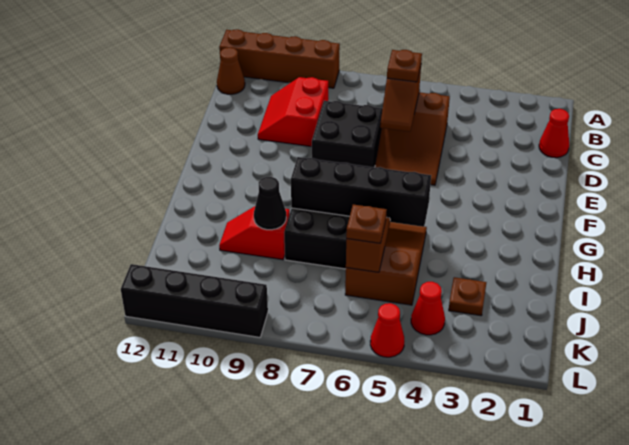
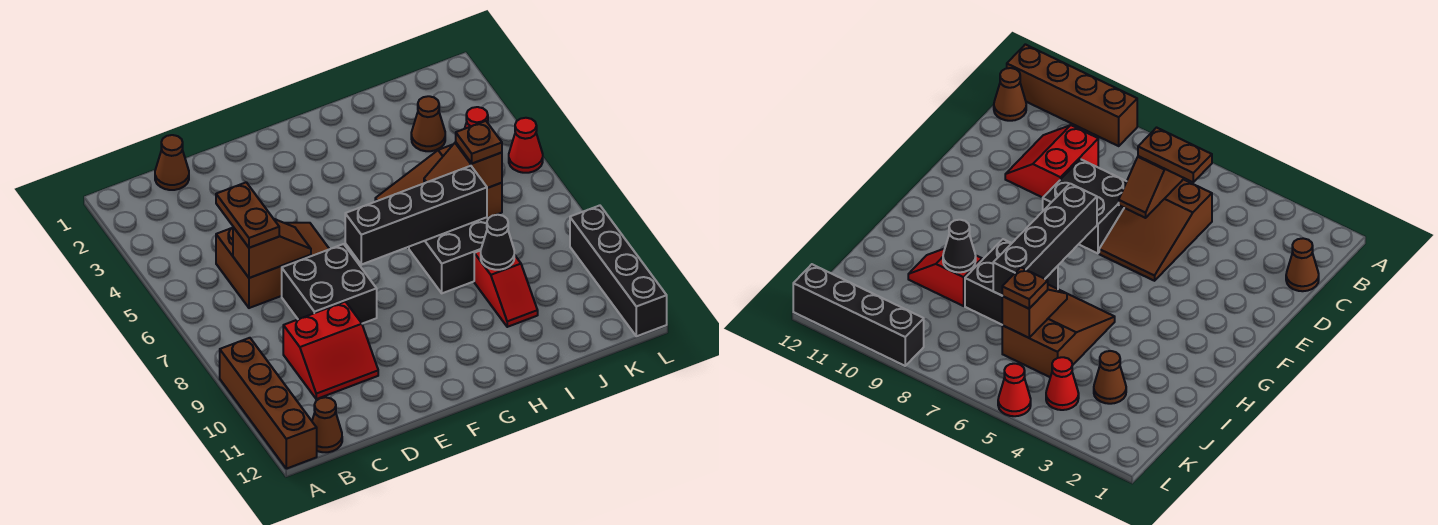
red 1x1 cone [539,109,569,158] -> brown 1x1 cone [155,135,189,190]
brown 1x1 plate [387,50,422,82] -> brown 1x2 plate [216,182,279,248]
black 1x4 brick [291,157,431,227] -> black 1x4 brick turned to [345,166,487,265]
brown 1x1 plate [449,277,487,316] -> brown 1x1 cone [411,96,445,151]

